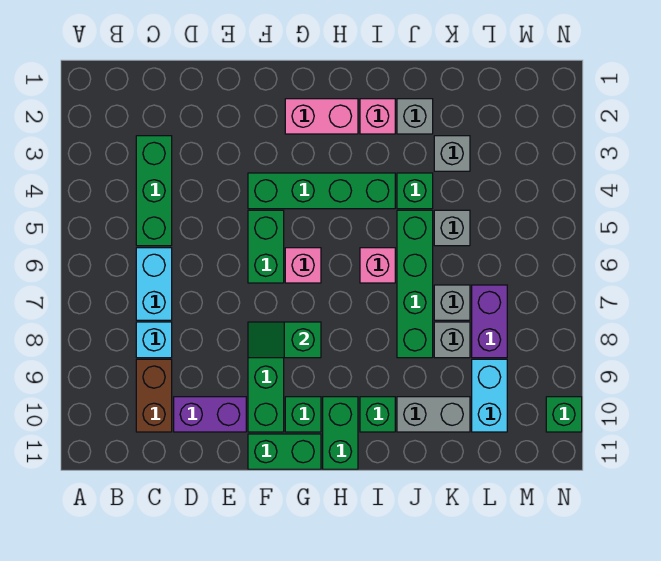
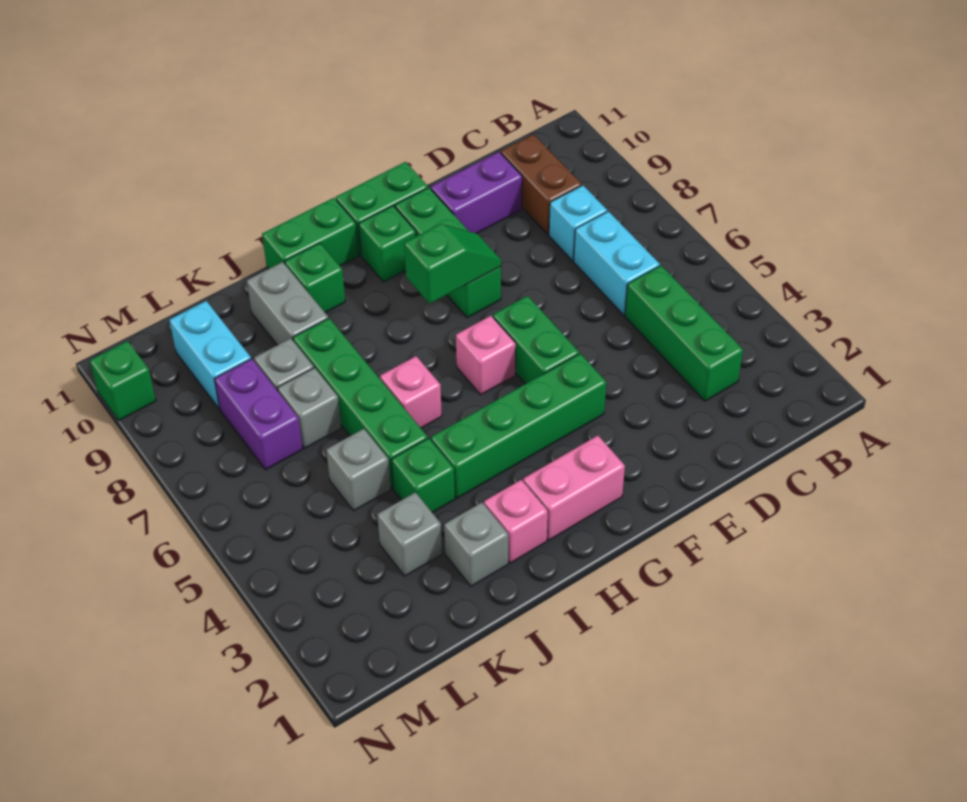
green 1x2 brick [323,397,358,469] -> green 1x2 brick turned to [262,198,359,269]
grey 1x2 brick [397,397,470,432] -> grey 1x2 brick turned to [247,262,328,345]

